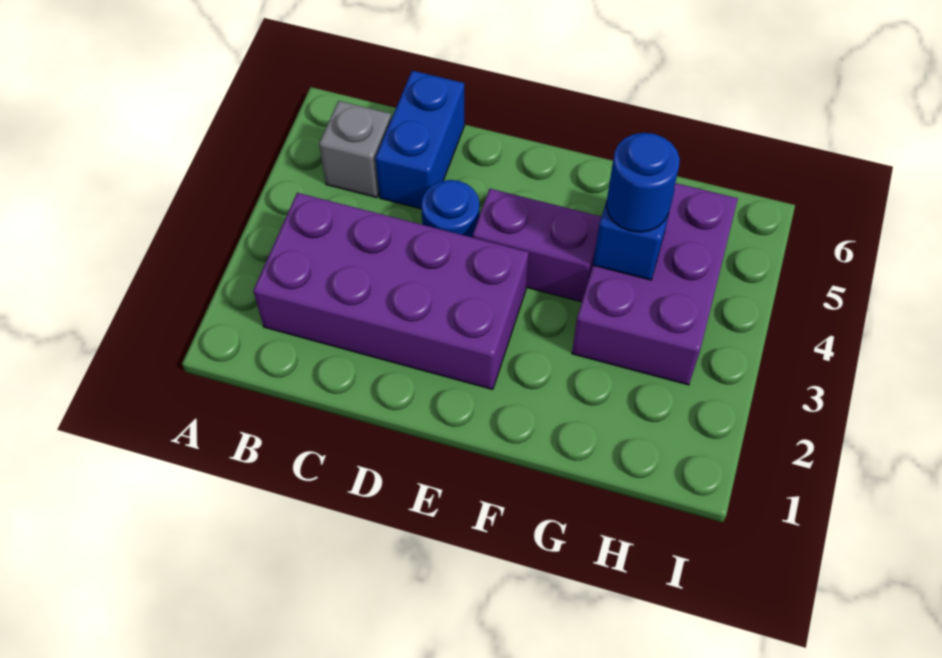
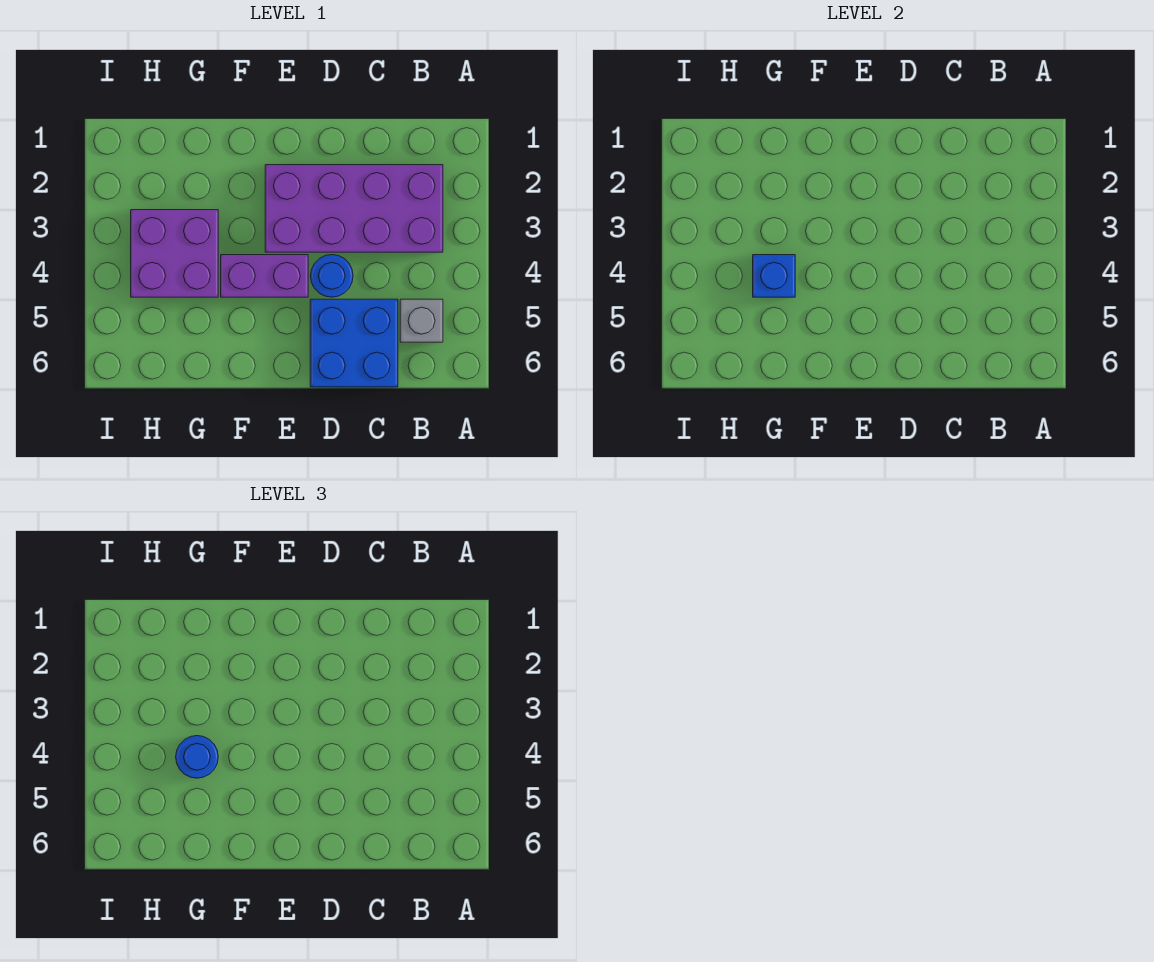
blue 1x2 brick [375,71,465,209] -> blue 2x2 brick [310,299,398,387]
purple 2x3 brick [572,183,738,385] -> purple 2x2 brick [131,210,218,297]

